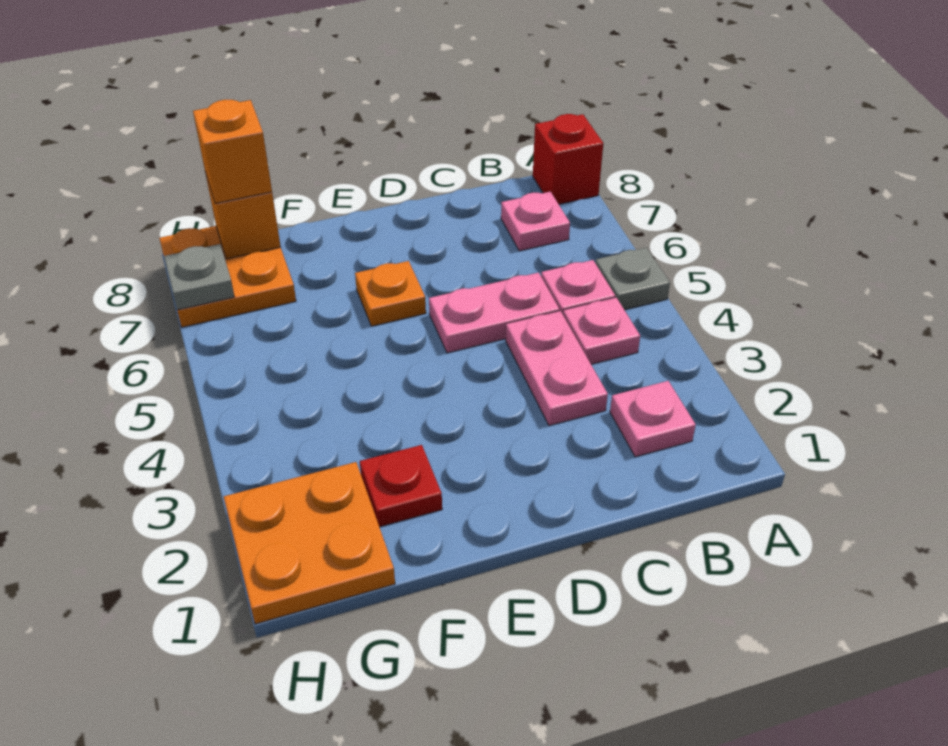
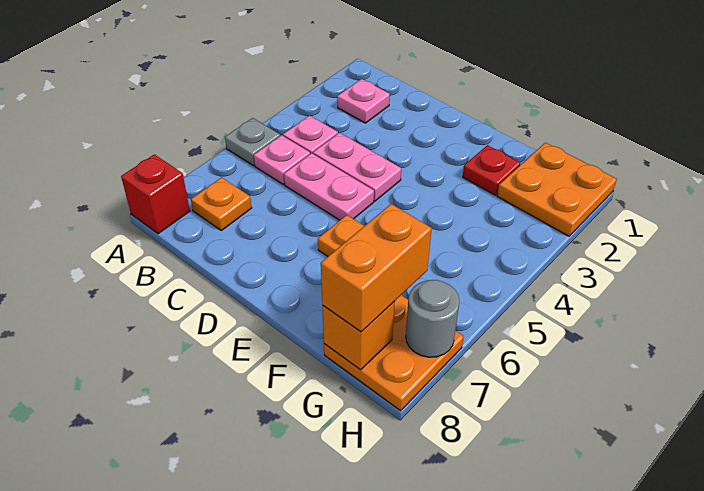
pink 1x1 plate [501,192,570,251] -> orange 1x1 plate [191,178,252,230]
pink 1x2 plate [506,311,608,426] -> pink 1x2 plate turned to [313,133,401,201]
orange 1x1 brick [193,100,272,204] -> orange 1x2 brick [321,204,432,332]
grey 1x1 plate [164,244,234,310] -> grey 1x1 round brick [406,280,459,357]

